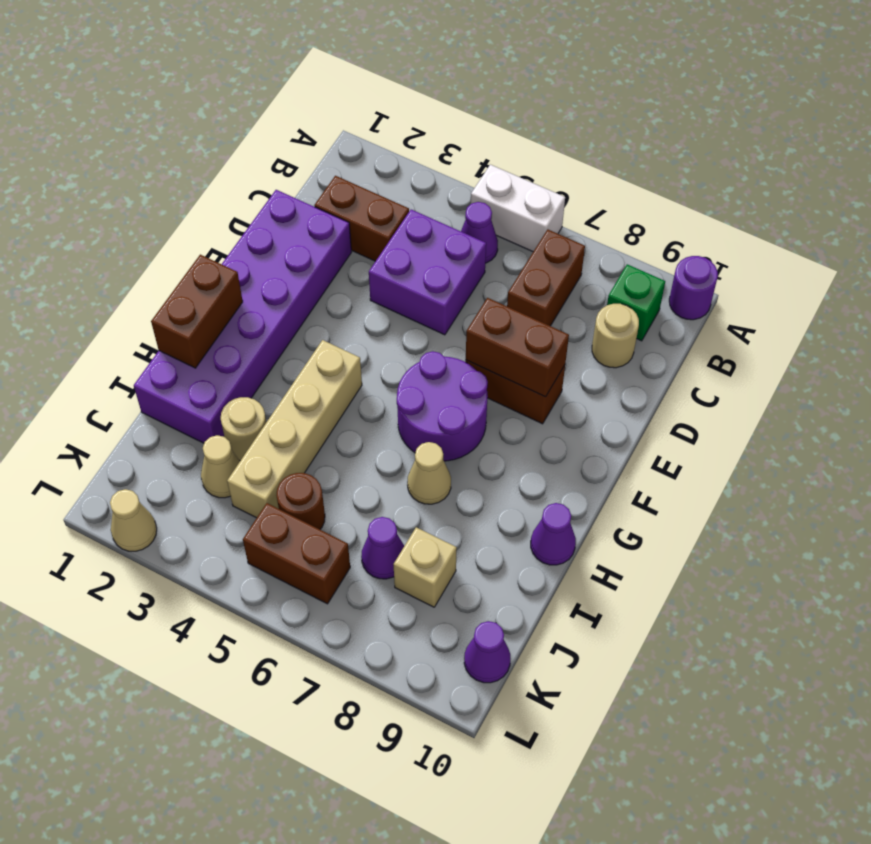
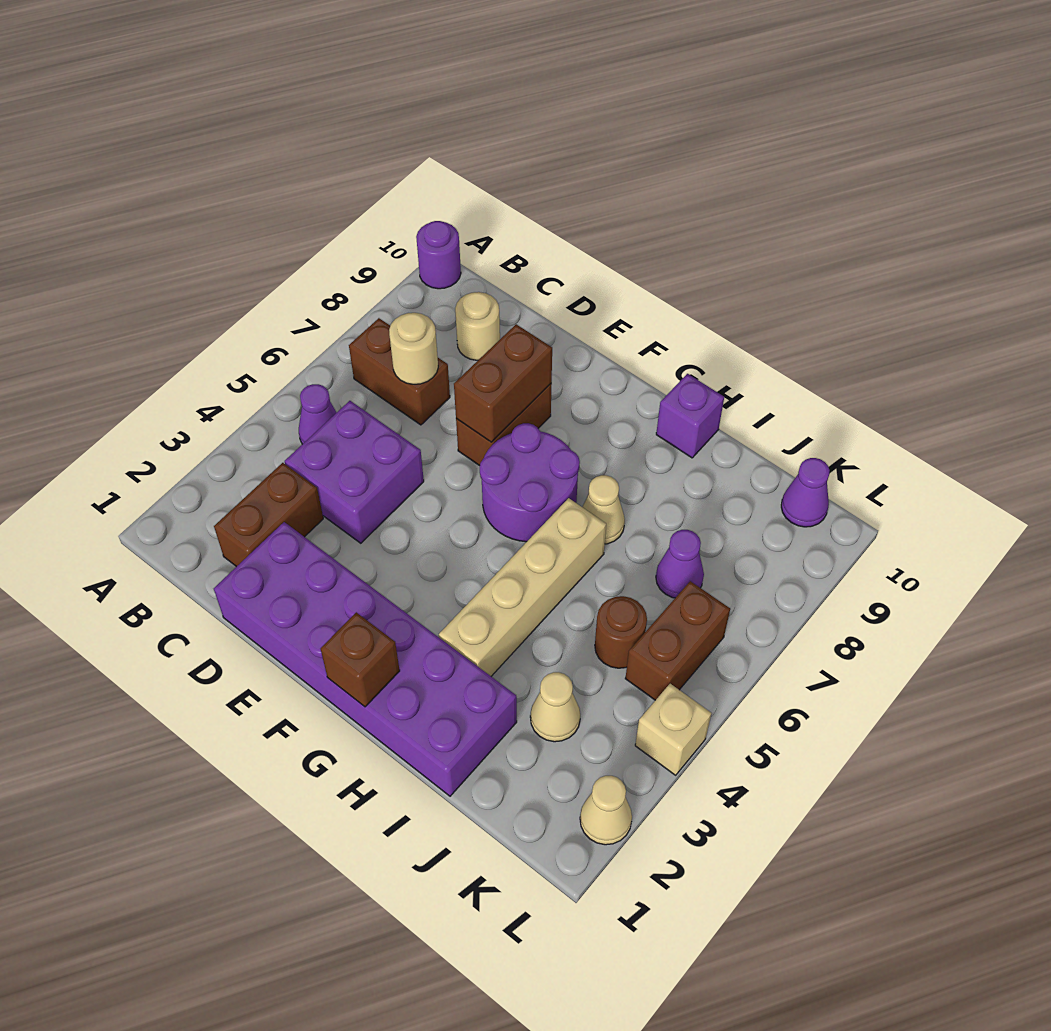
white 1x2 brick [471,165,565,252] -> none
green 1x1 brick [607,264,665,341] -> none
brown 1x2 brick [151,255,243,368] -> brown 1x1 brick [321,612,400,707]
tan 1x4 brick [227,340,362,518] -> tan 1x4 brick turned to [439,498,606,676]
purple 1x1 cone [531,503,576,565] -> purple 1x1 brick [656,374,724,458]
tan 1x1 round brick [221,397,266,461] -> tan 1x1 round brick moved to [389,313,438,384]
tan 1x1 brick [394,527,457,607] -> tan 1x1 brick moved to [635,684,711,775]

